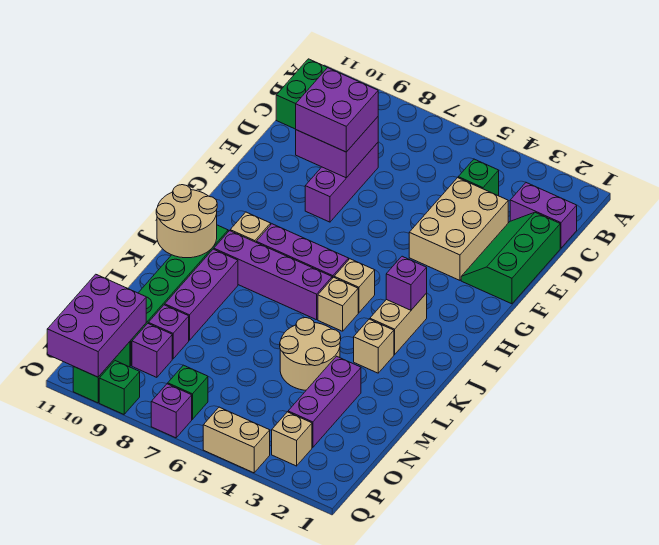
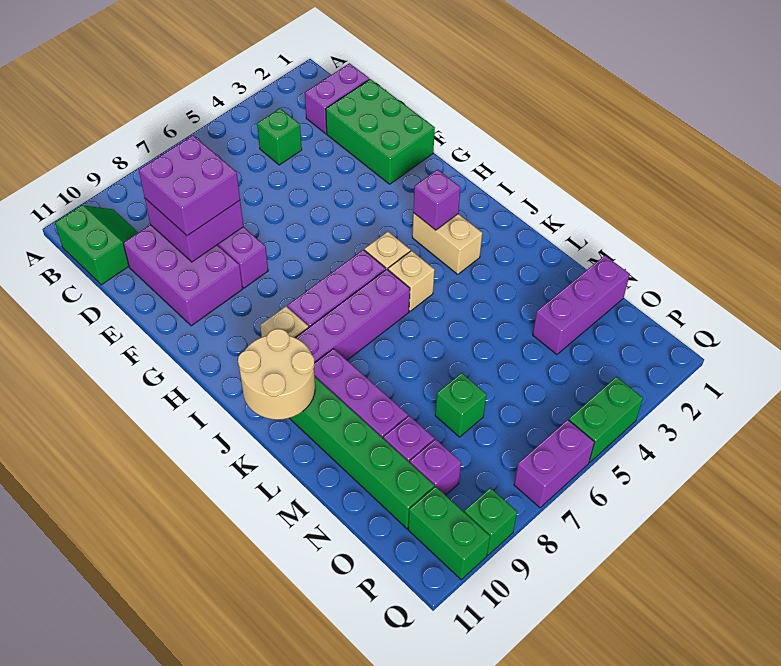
green 2x3 slope [461,213,560,304] -> green 2x3 brick [326,79,435,184]
tan 2x3 brick [409,178,508,280] -> none
tan 1x1 brick [354,319,394,373] -> none
tan 2x2 round brick [280,318,341,390] -> none
purple 1x3 brick [288,356,361,447] -> purple 1x3 brick turned to [533,256,630,355]
purple 2x3 brick [47,274,146,377] -> purple 2x3 brick moved to [123,225,243,326]
tan 1x1 brick [272,412,312,466] -> none
green 1x1 brick [168,365,208,419] -> green 1x1 brick moved to [435,373,487,437]
tan 1x2 brick [203,407,270,473] -> green 1x2 brick [569,377,643,463]
purple 1x1 brick [151,384,192,438] -> purple 1x2 brick [514,420,594,508]

